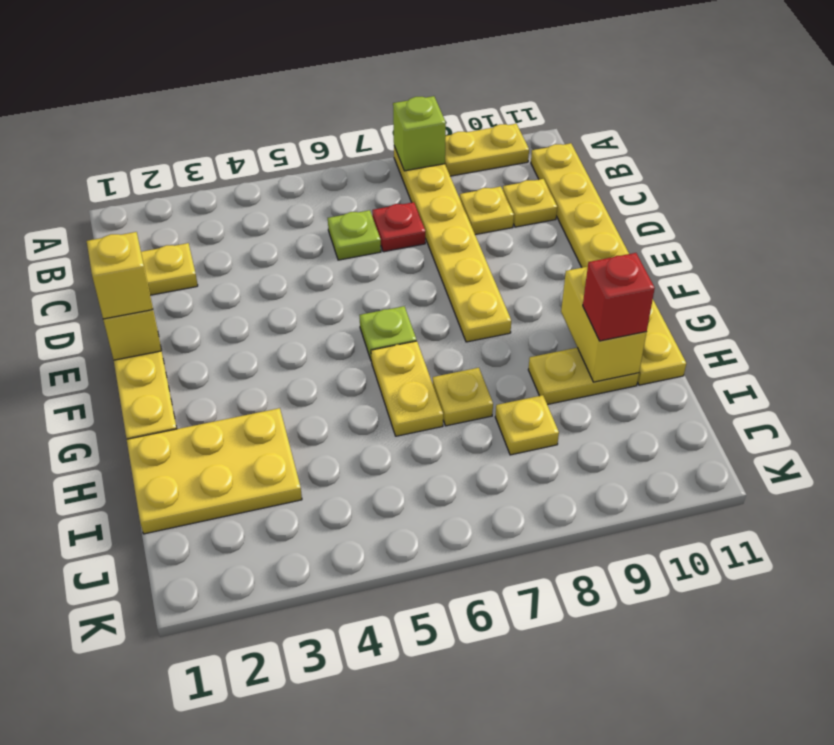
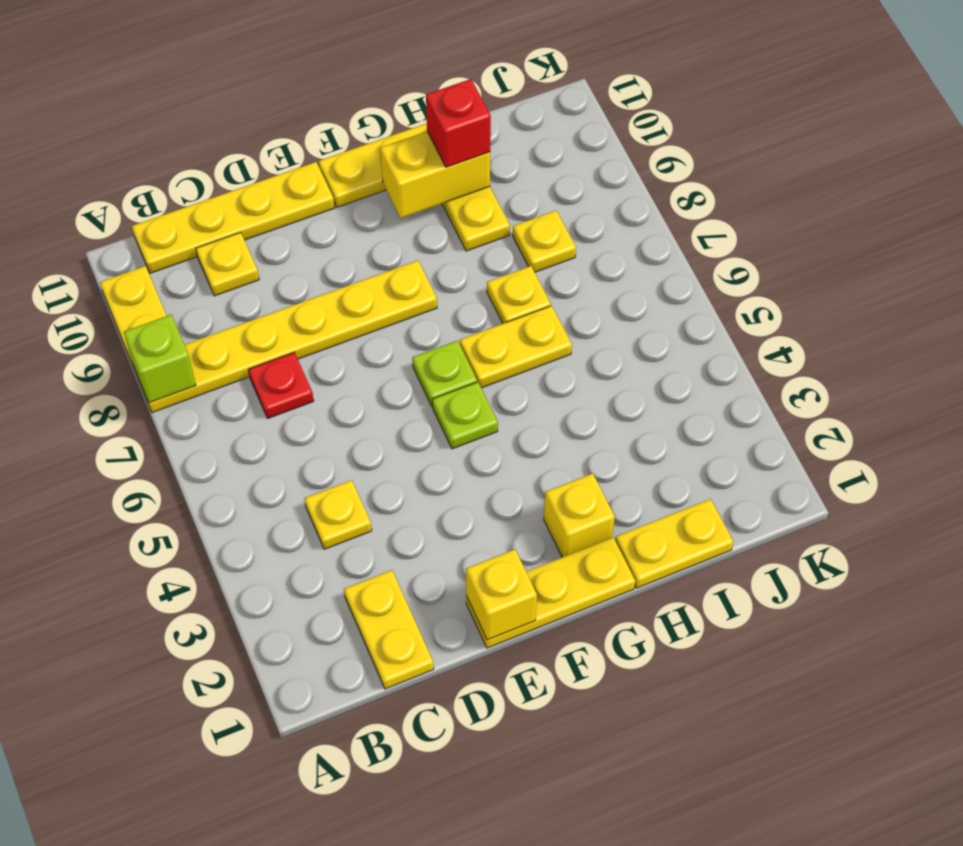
lime 1x1 plate [328,210,381,260] -> lime 1x1 plate moved to [432,382,498,449]
yellow 1x1 plate [460,186,514,235] -> yellow 1x1 plate moved to [304,480,372,549]
yellow 1x1 brick [87,232,153,319] -> yellow 1x1 brick moved to [544,473,615,557]
yellow 2x3 plate [127,408,302,534] -> yellow 1x2 plate [615,499,733,588]

